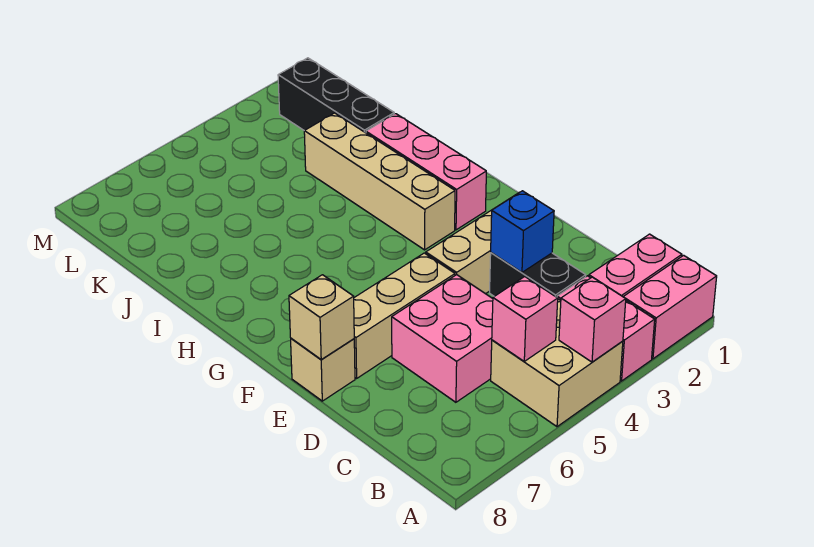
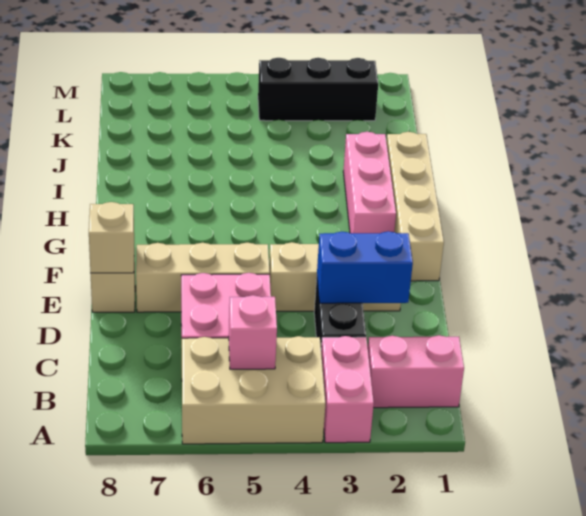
pink 1x2 brick [623,255,717,359] -> none
tan 2x2 brick [491,299,623,427] -> tan 2x3 brick [182,336,325,444]
pink 1x1 brick [559,277,626,362] -> none
blue 1x1 brick [491,191,554,272] -> blue 1x2 brick [317,231,413,303]
tan 1x4 brick [304,113,455,250] -> tan 1x4 brick moved to [387,132,444,281]
black 1x3 brick [278,58,394,133] -> black 1x3 brick turned to [258,58,378,121]

